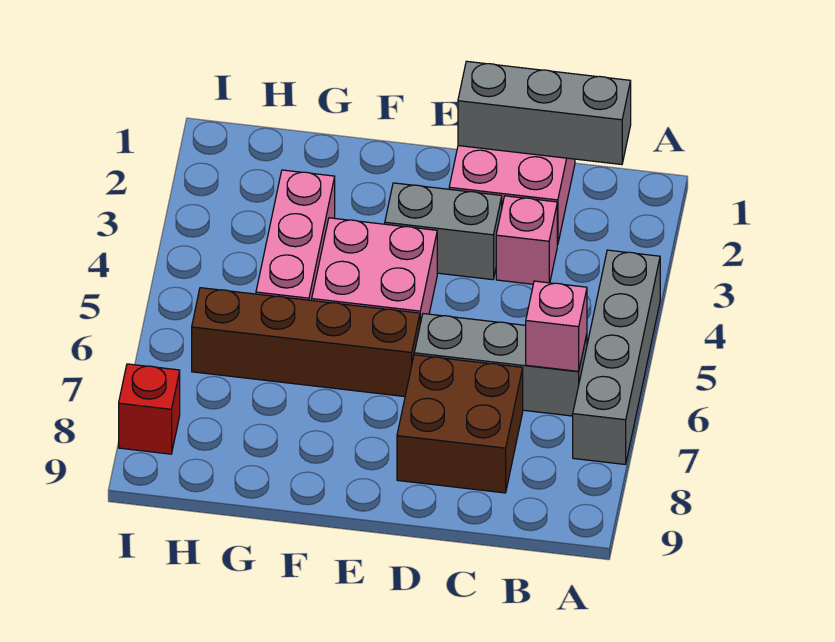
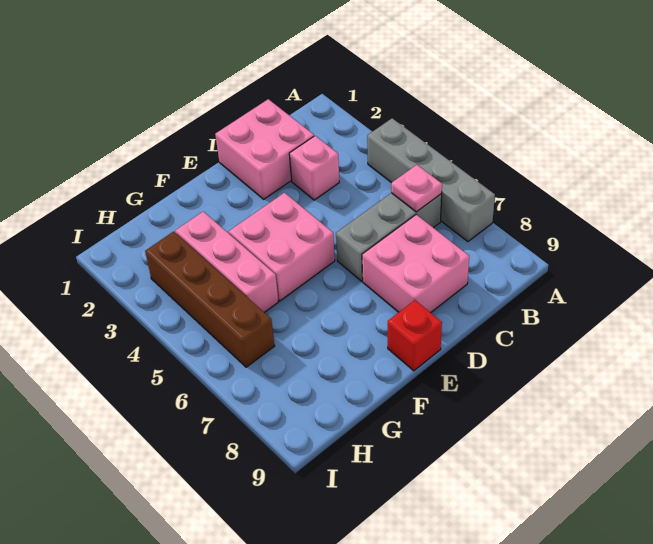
grey 1x3 brick [458,61,631,165] -> none
pink 1x1 brick [526,281,587,371] -> pink 1x1 plate [391,165,442,212]
brown 2x2 brick [397,355,523,493] -> pink 2x2 brick [362,215,469,313]
grey 1x2 brick [385,183,502,280] -> none
brown 1x4 brick [192,288,420,397] -> brown 1x4 brick turned to [145,231,274,367]
red 1x1 brick [119,364,180,454] -> red 1x1 brick moved to [388,300,442,371]

